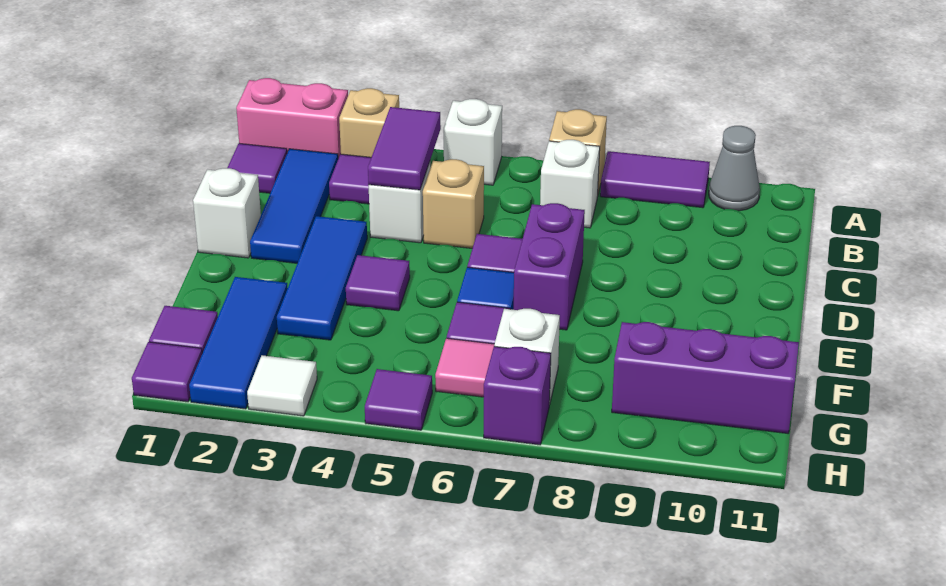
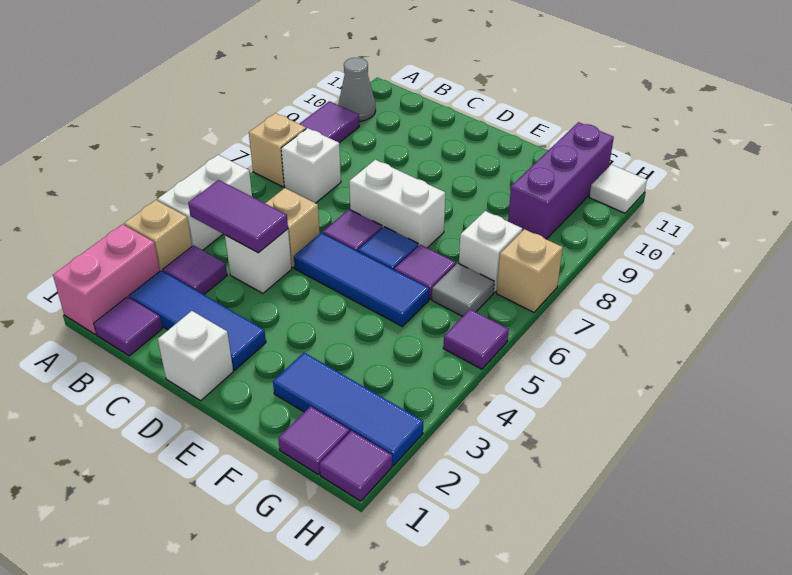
white 1x1 brick [444,99,502,185] -> white 1x2 brick [157,155,252,250]
blue 1x3 tile [277,216,367,340] -> blue 1x3 tile moved to [294,233,429,326]
purple 1x2 brick [514,203,585,330] -> white 1x2 brick [349,160,445,248]
purple 1x1 tile [346,255,410,311] -> none
pink 1x1 tile [435,338,494,397] -> grey 1x1 tile [432,263,494,316]
white 1x1 tile [247,355,317,416] -> white 1x1 tile moved to [589,165,647,213]
purple 1x1 brick [484,346,551,445] -> tan 1x1 brick [497,229,563,312]

